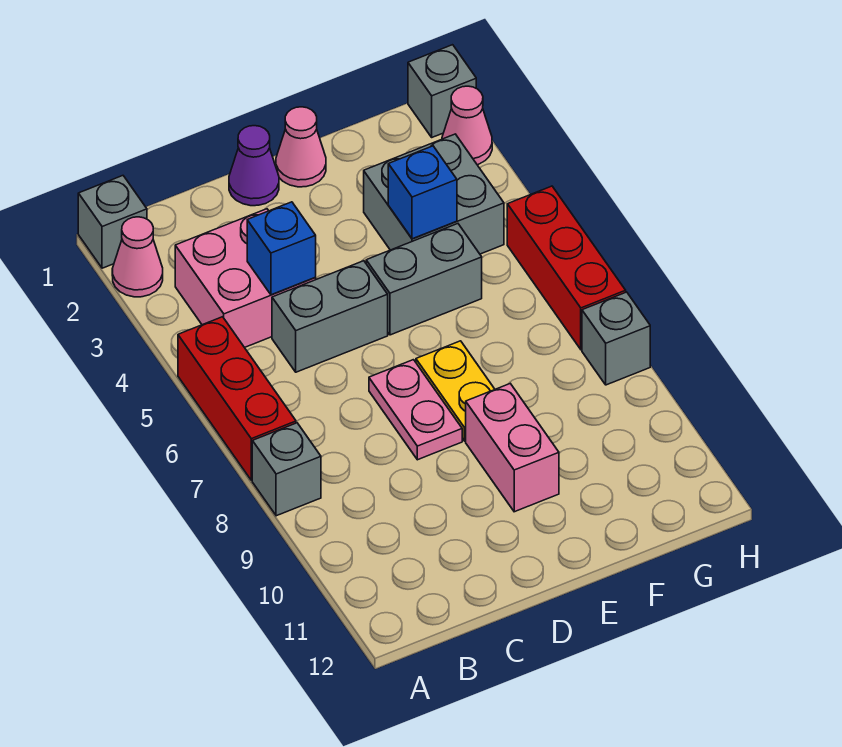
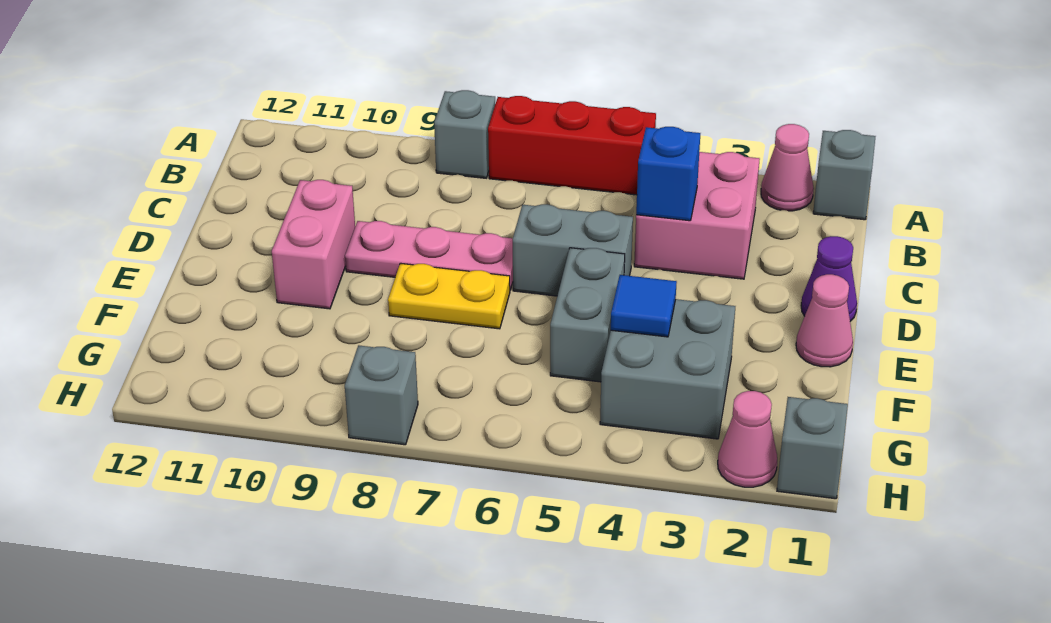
grey 1x2 brick [272,261,388,372] -> grey 1x2 brick turned to [513,204,633,296]
pink 1x2 plate [369,360,462,460] -> pink 1x3 plate [345,221,513,290]
pink 1x2 brick [466,384,559,512] -> pink 1x2 brick turned to [272,180,355,309]
blue 1x1 brick [388,146,457,239] -> blue 1x1 tile [611,275,677,337]
red 1x3 brick [507,186,626,350] -> none

